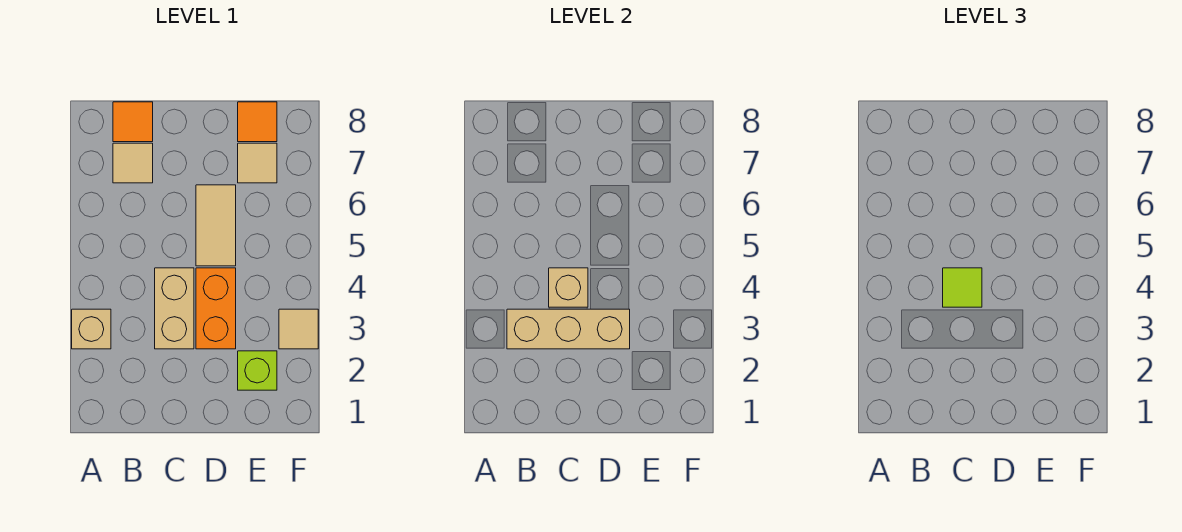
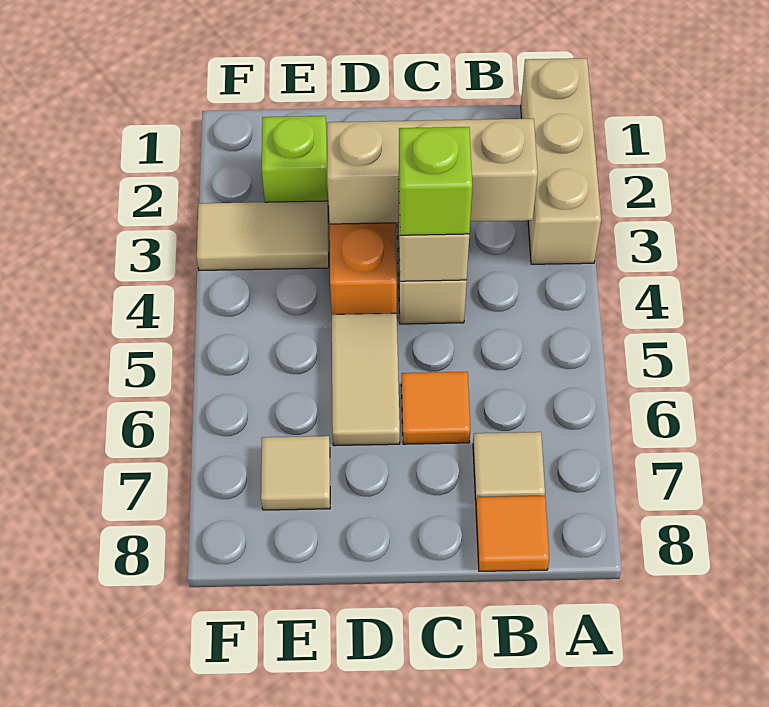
tan 1x1 brick [72,309,111,349] -> tan 1x3 brick [521,58,601,264]
lime 1x1 tile [943,268,982,307] -> lime 1x1 brick [399,127,472,235]
orange 1x1 tile [238,102,277,142] -> orange 1x1 tile moved to [401,372,470,444]
tan 1x1 tile [279,309,318,349] -> tan 1x2 tile [197,201,329,270]

